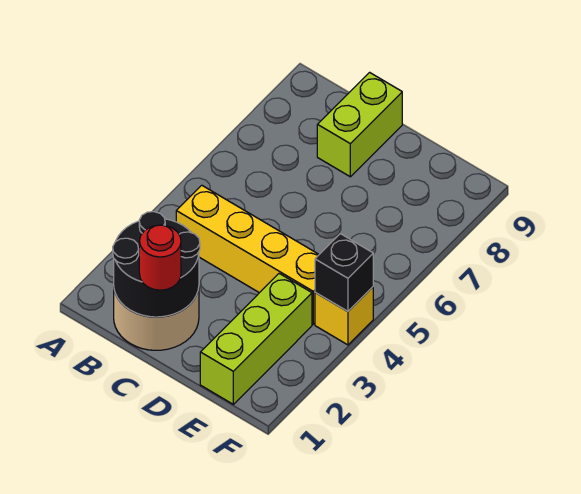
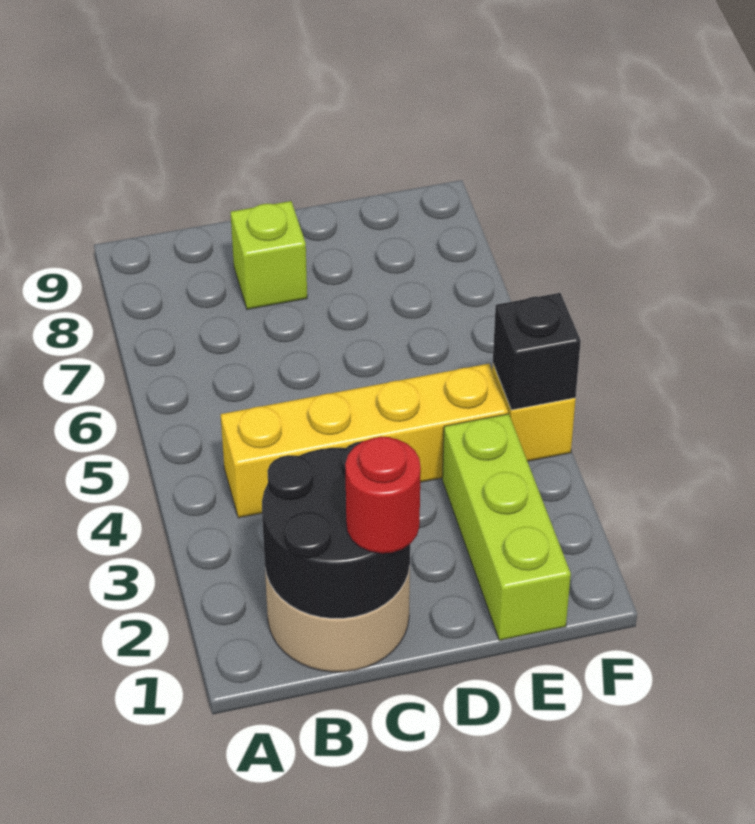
lime 1x2 brick [317,72,402,177] -> lime 1x1 brick [231,201,307,309]

